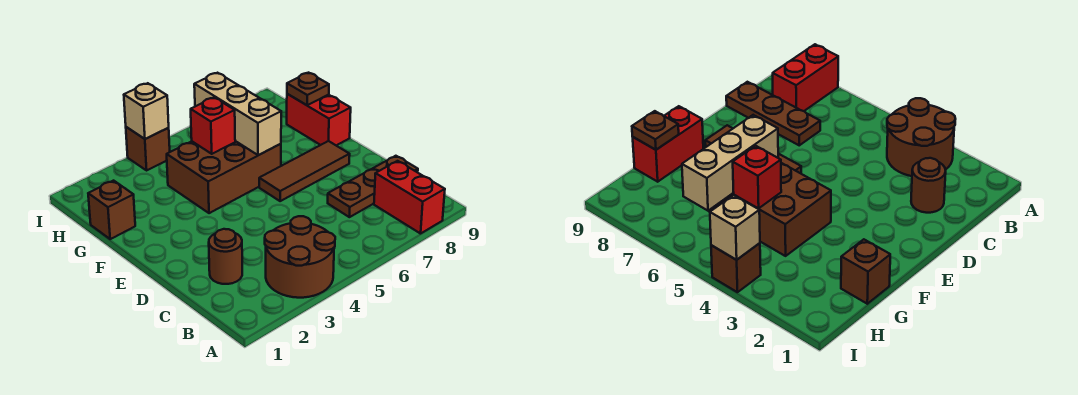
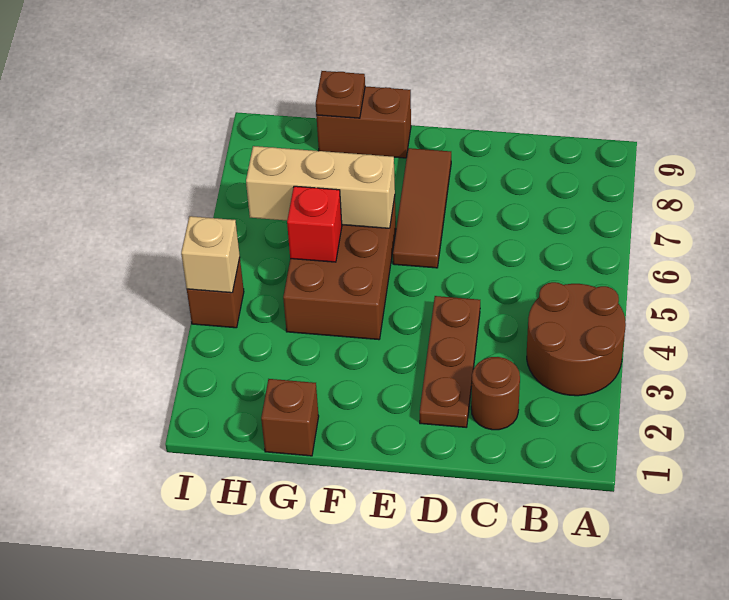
red 1x2 brick [374,161,445,234] -> none
brown 1x3 plate [328,156,418,217] -> brown 1x3 plate moved to [420,296,480,427]
red 1x2 brick [287,94,351,146] -> brown 1x2 brick [316,86,411,158]

